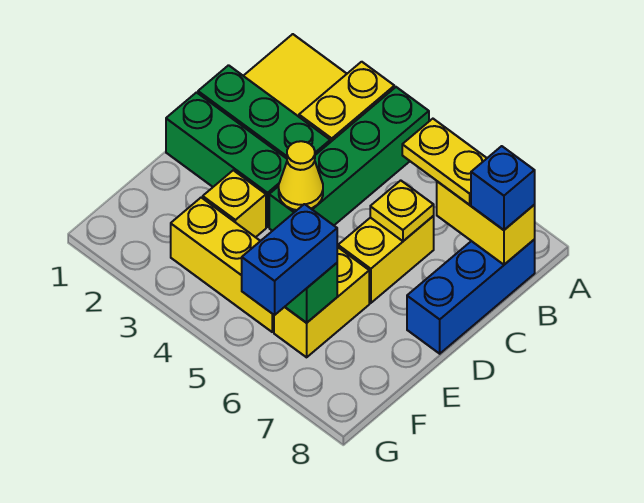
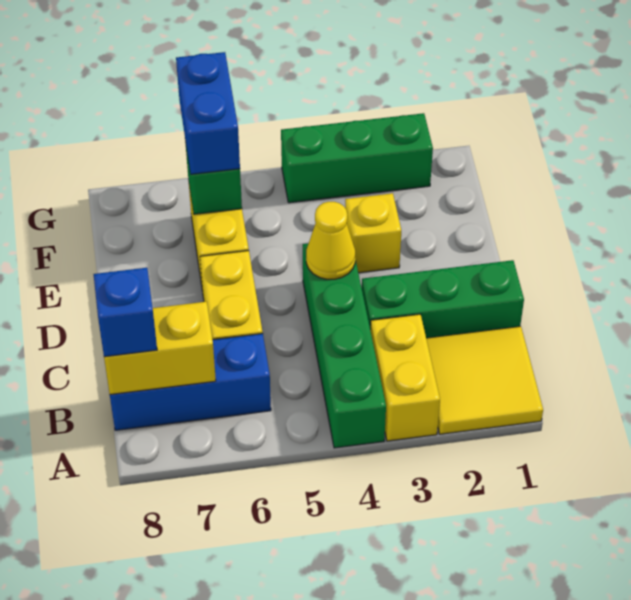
yellow 1x2 plate [402,119,487,205] -> none
blue 1x3 brick [407,240,535,354] -> blue 1x3 brick turned to [110,334,271,430]
yellow 1x1 plate [370,180,434,241] -> none
green 1x3 brick [166,93,287,227] -> green 1x3 brick moved to [281,113,433,203]
yellow 1x3 brick [171,198,274,332] -> none

